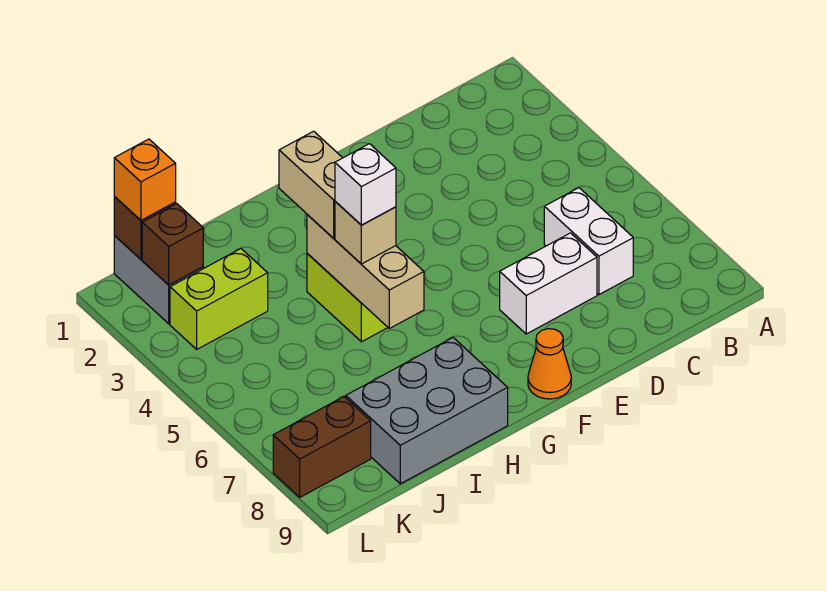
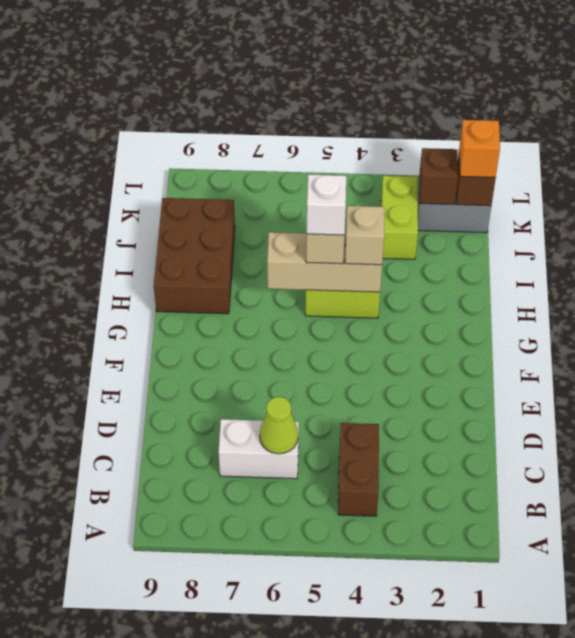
none -> lime 1x1 cone [260,397,298,454]
white 1x2 brick [500,233,597,334] -> none
orange 1x1 cone [528,329,571,399] -> none
tan 1x2 brick [279,131,342,238] -> tan 1x1 brick [345,206,384,265]
grey 2x3 brick [346,338,508,484] -> brown 2x3 brick [154,198,235,314]
brown 1x2 brick [273,397,371,497] -> brown 1x2 brick moved to [338,423,379,516]

